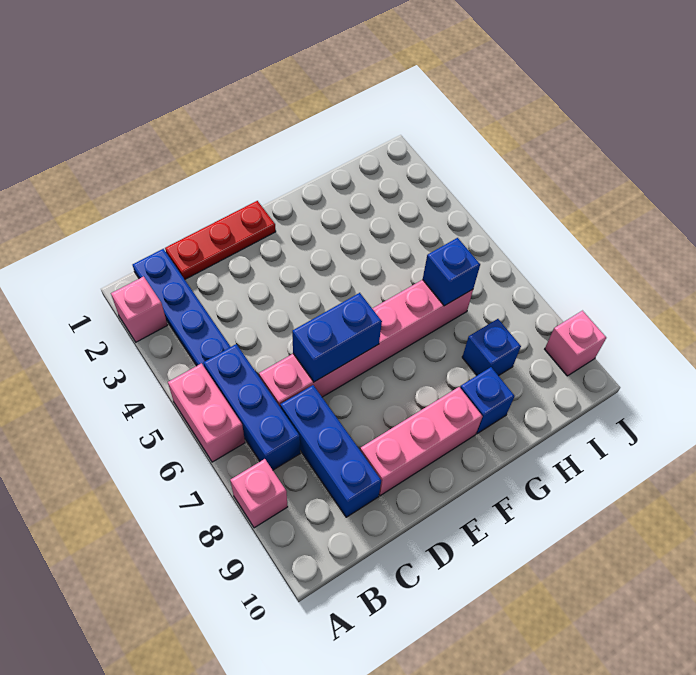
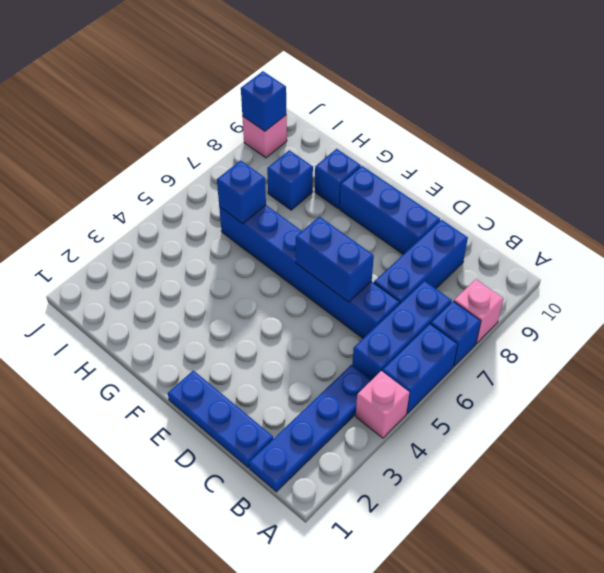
pink 1x1 brick [111,276,167,342] -> pink 1x1 brick moved to [356,371,409,438]
pink 1x2 brick [168,363,245,462] -> blue 1x2 brick [382,324,458,413]
none -> blue 1x1 brick [431,301,481,366]
red 1x3 plate [165,201,276,279] -> blue 1x3 plate [168,370,273,468]
pink 1x6 brick [259,280,473,408] -> blue 1x6 brick [219,205,400,338]
pink 1x3 brick [360,387,482,496] -> blue 1x3 brick [340,166,440,254]
none -> blue 1x1 brick [241,71,286,131]

